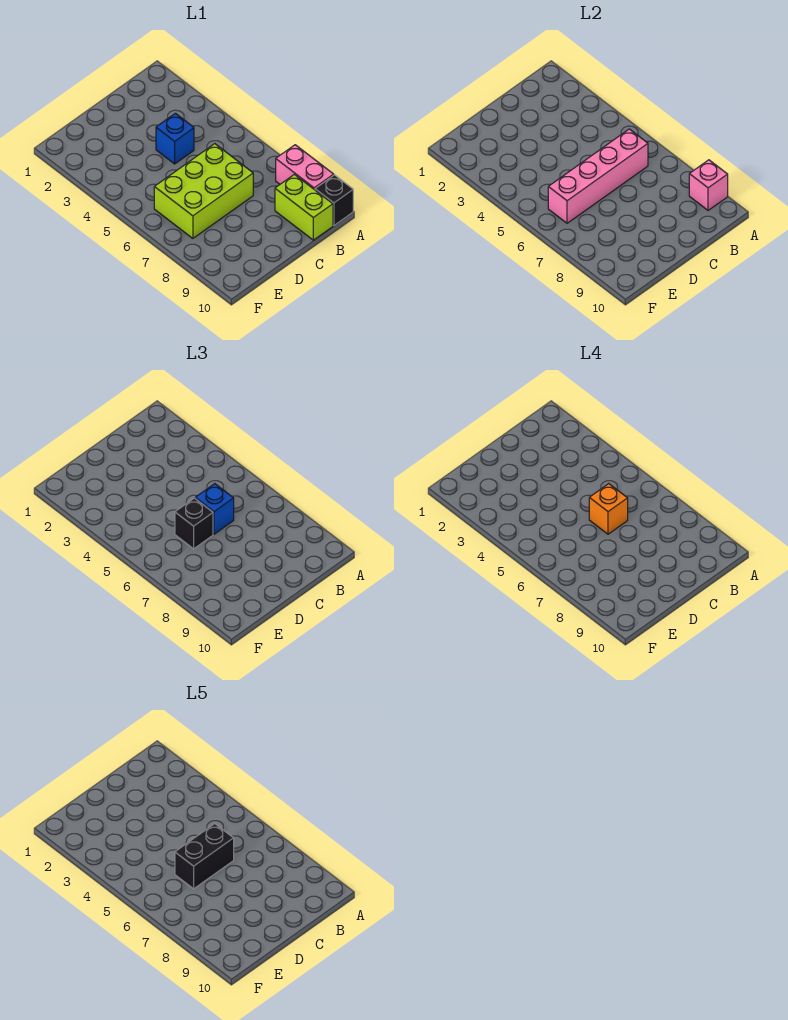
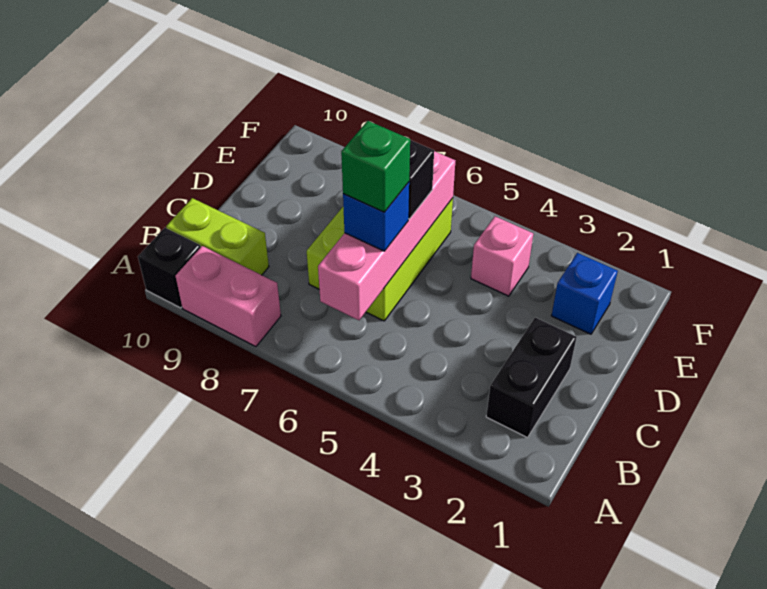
pink 1x1 brick [689,160,728,210] -> pink 1x1 brick moved to [471,216,533,296]
blue 1x1 brick [156,113,194,164] -> blue 1x1 brick moved to [552,253,618,334]
orange 1x1 brick [589,484,628,534] -> green 1x1 brick [341,121,410,212]
black 1x2 brick [175,824,234,889] -> black 1x2 brick moved to [486,317,577,438]

